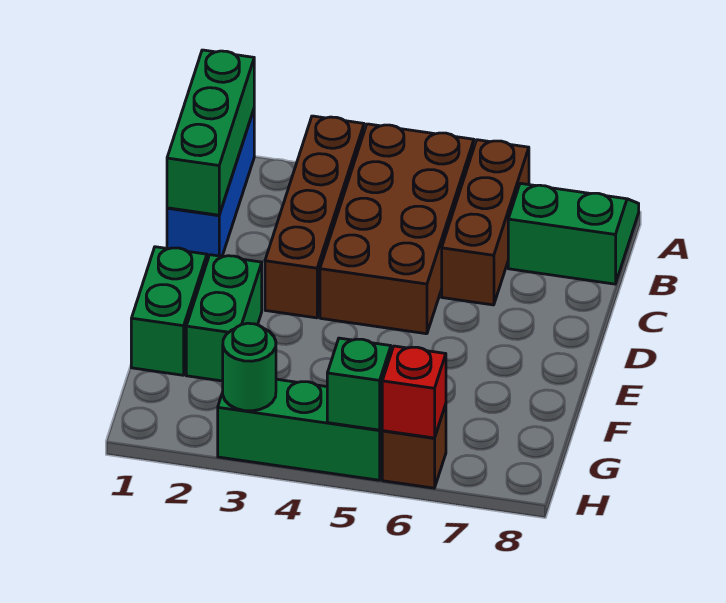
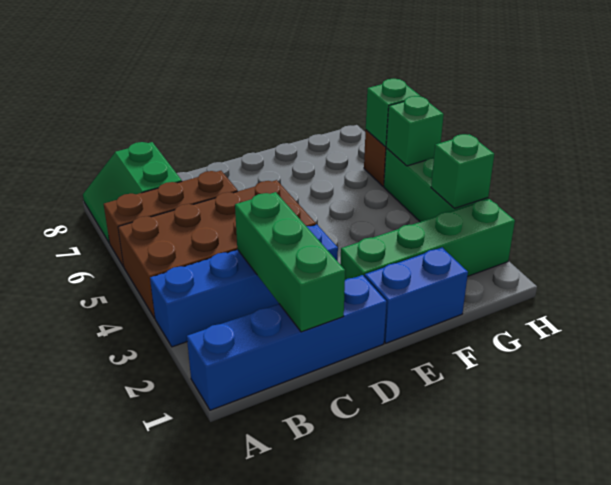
blue 1x3 brick [167,110,254,261] -> blue 1x4 brick [187,275,387,410]
green 1x3 brick [167,50,254,215] -> green 1x3 brick turned to [235,192,345,332]
brown 1x4 brick [265,116,364,318] -> blue 1x4 brick [150,225,338,347]
green 1x2 brick [131,247,207,375] -> blue 1x2 brick [365,247,468,343]
green 1x2 brick [186,255,262,381] -> green 1x4 brick [340,199,515,280]
green 1x1 round brick [223,323,276,411] -> green 1x1 brick [431,134,494,208]
red 1x1 brick [382,346,446,438] -> green 1x1 brick [366,79,421,147]

